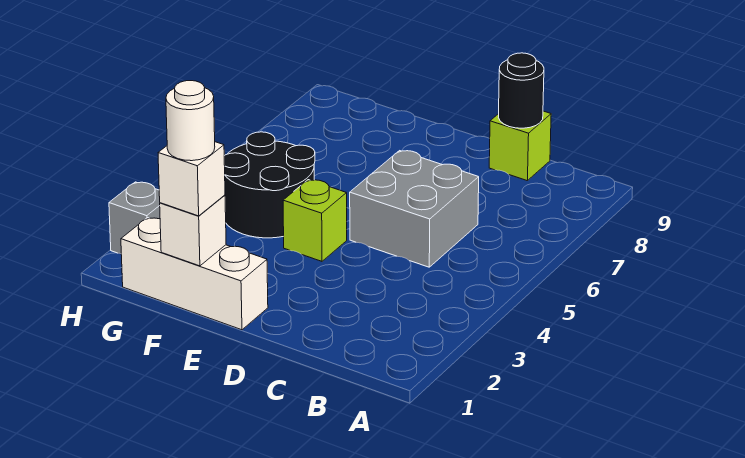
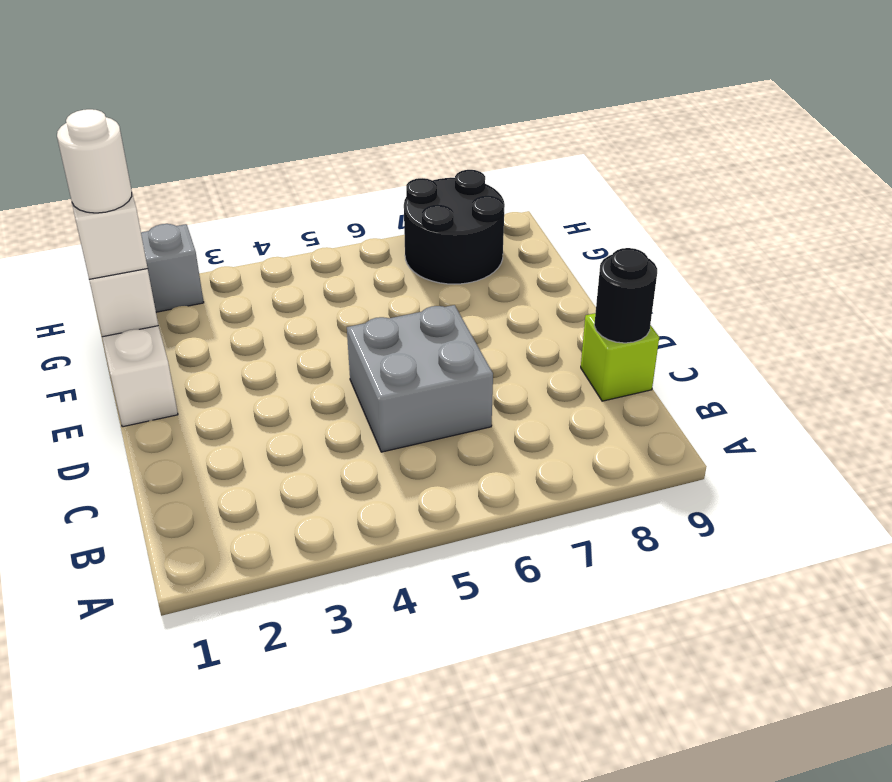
lime 1x1 brick [283,180,347,261] -> none
black 2x2 round brick [224,132,315,238] -> black 2x2 round brick moved to [404,170,505,284]

